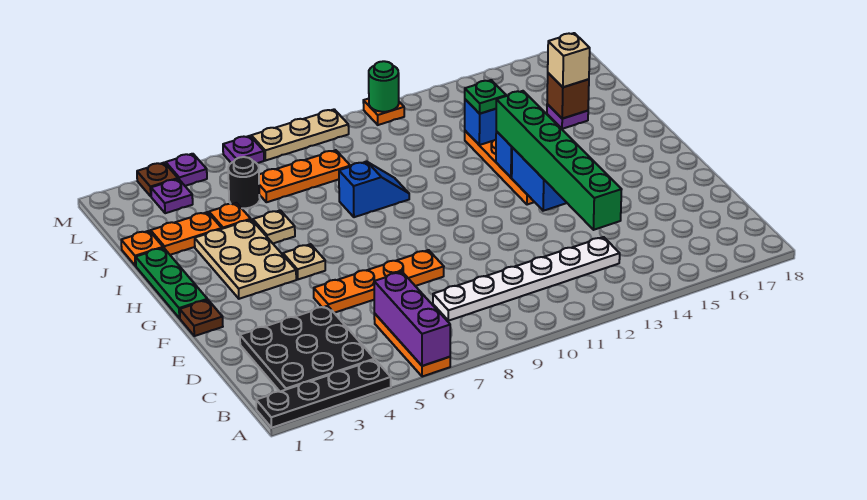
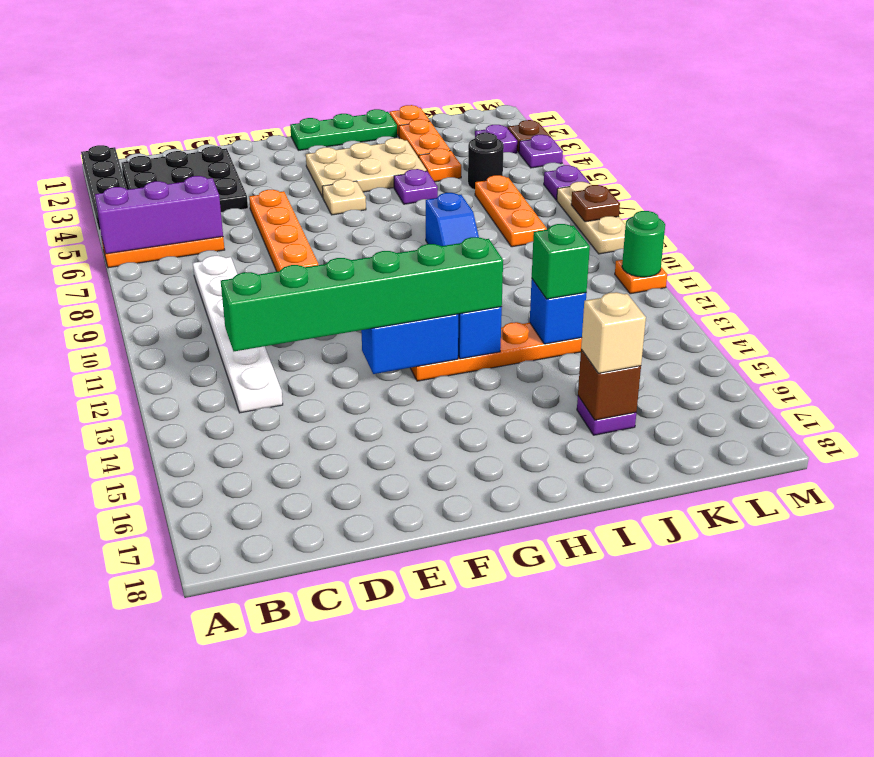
brown 1x1 plate [180,300,223,336] -> brown 1x1 plate moved to [571,185,620,222]
tan 1x1 plate [253,210,295,243] -> purple 1x1 plate [394,169,438,204]
green 1x1 plate [465,80,506,114] -> green 1x1 brick [532,224,590,299]

